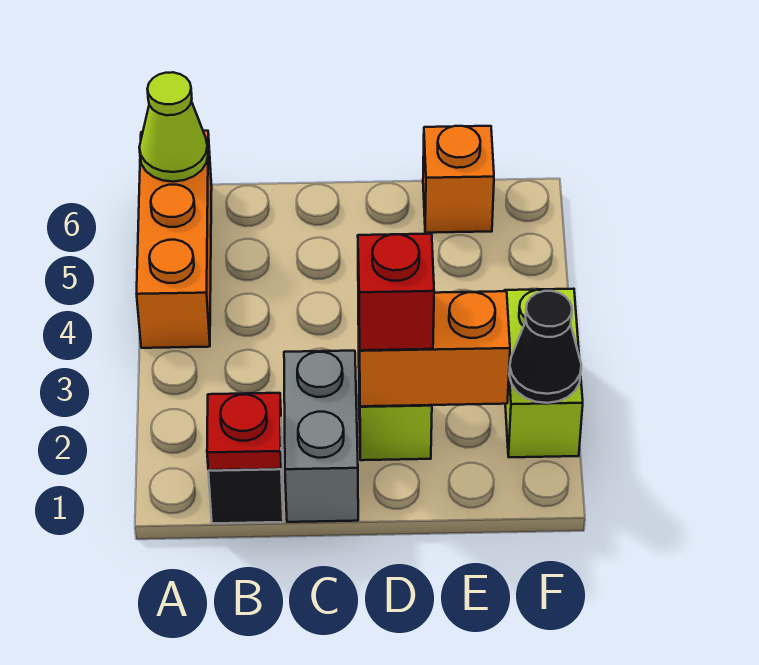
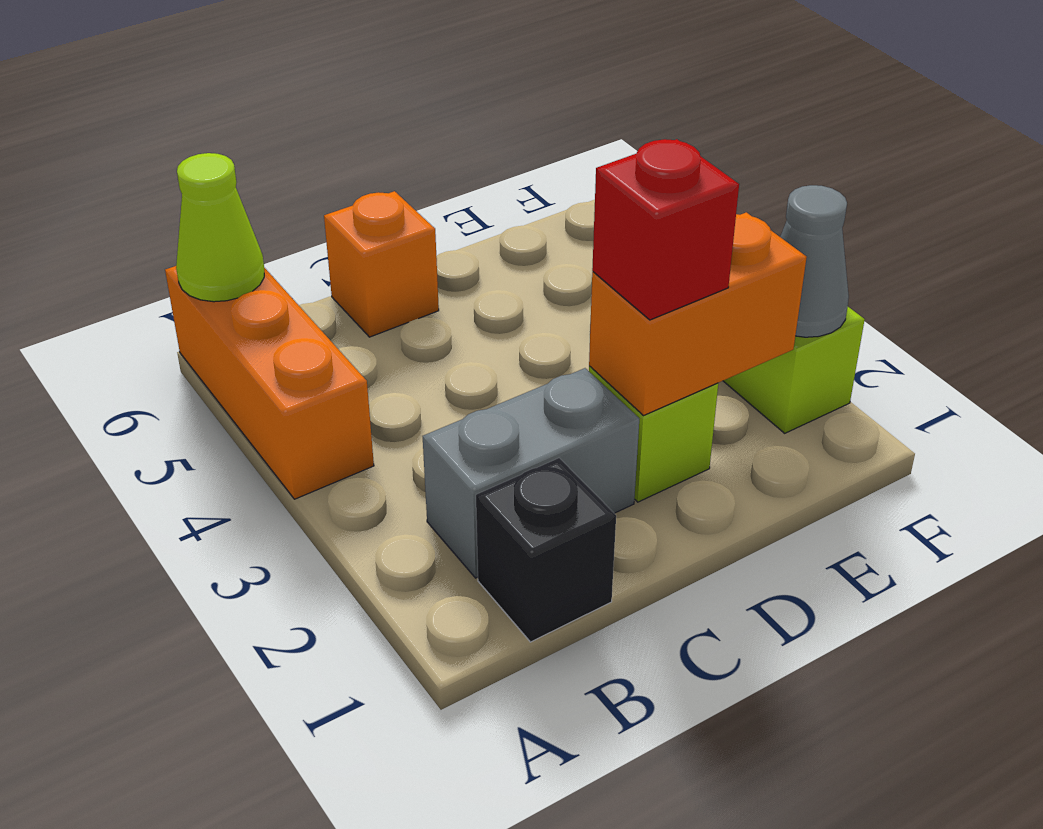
red 1x1 plate [207,393,281,470] -> none
grey 1x2 brick [284,351,358,522] -> grey 1x2 brick turned to [423,368,639,578]
orange 1x1 brick [423,126,494,233] -> orange 1x1 brick moved to [324,191,439,337]
black 1x1 cone [509,291,581,403] -> grey 1x1 cone [780,185,849,337]

